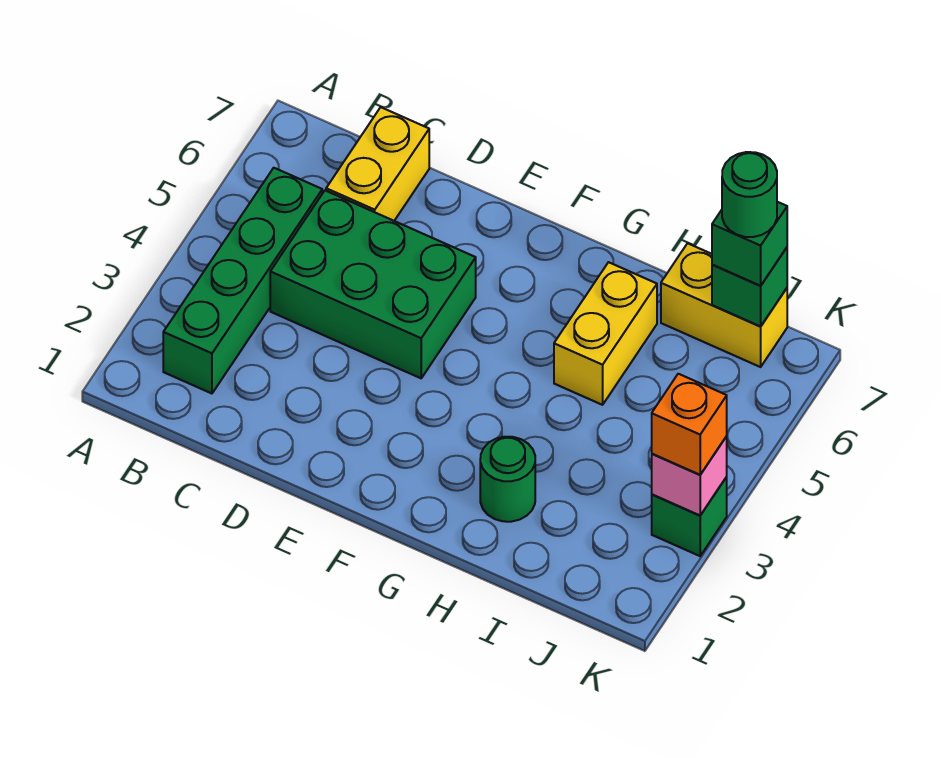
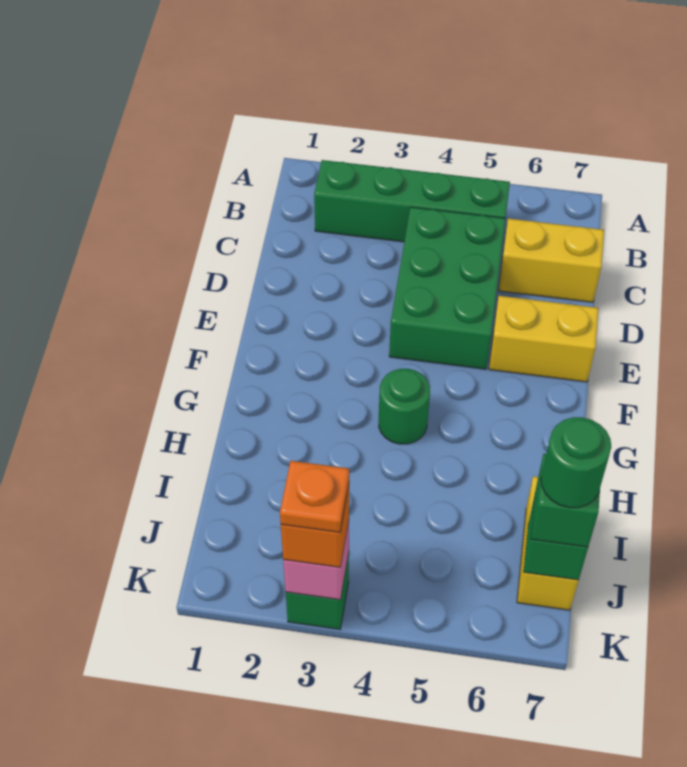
green 1x1 round brick [480,437,535,522] -> green 1x1 round brick moved to [379,369,430,444]
yellow 1x2 brick [554,262,657,405] -> yellow 1x2 brick moved to [489,296,598,382]
none -> orange 1x1 plate [280,461,349,532]

